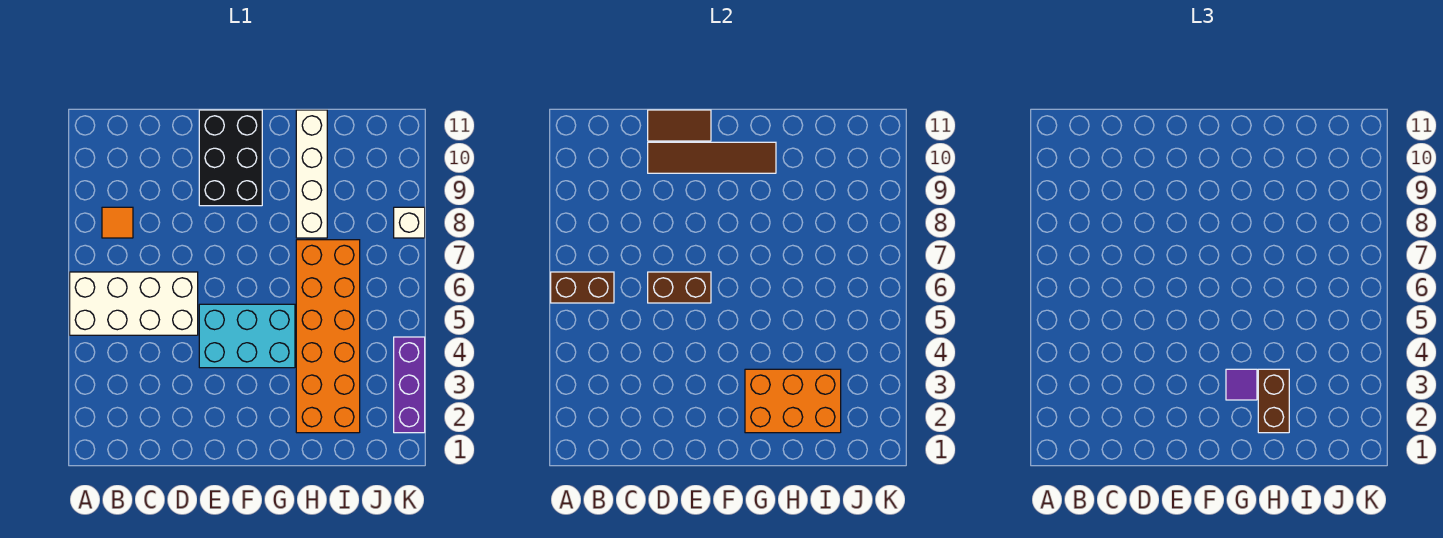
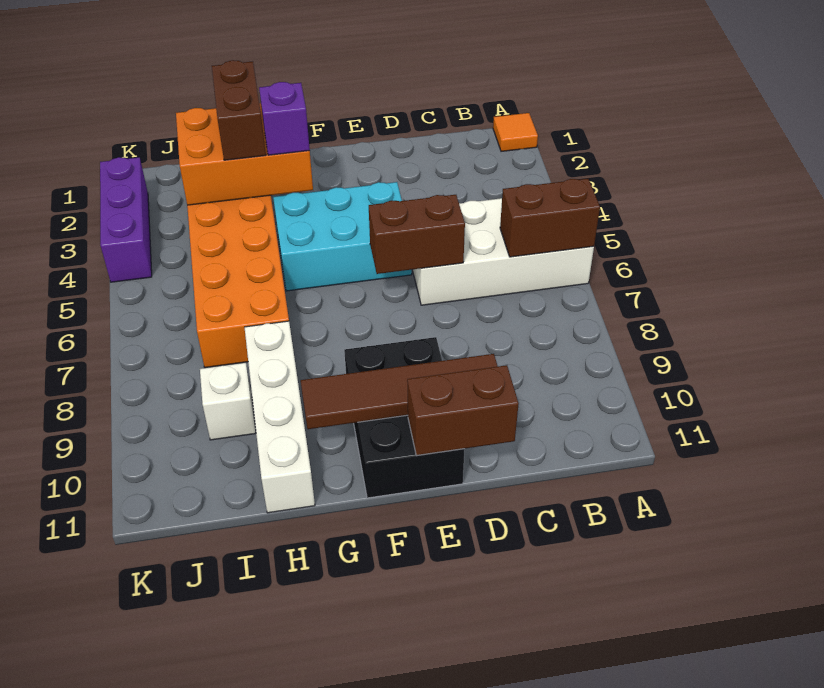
orange 1x1 tile [102,207,133,238] -> orange 1x1 tile moved to [493,113,538,151]
brown 1x2 tile [648,110,711,141] -> brown 1x2 brick [407,365,519,455]
purple 1x1 tile [1226,369,1257,400] -> purple 1x1 brick [259,82,310,155]
white 1x1 brick [394,207,425,238] -> white 1x1 brick moved to [200,363,256,440]

